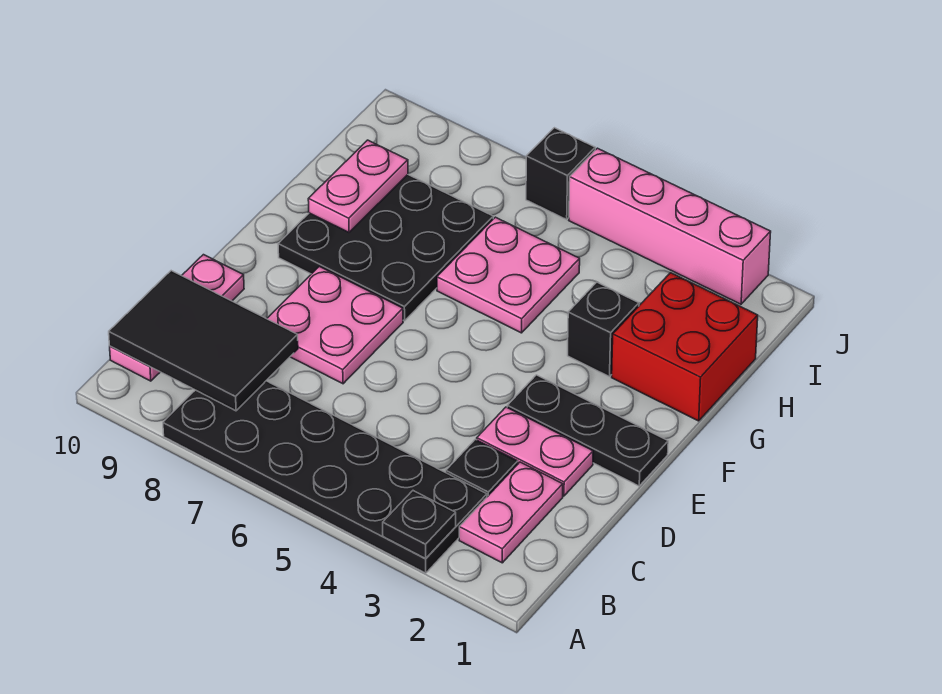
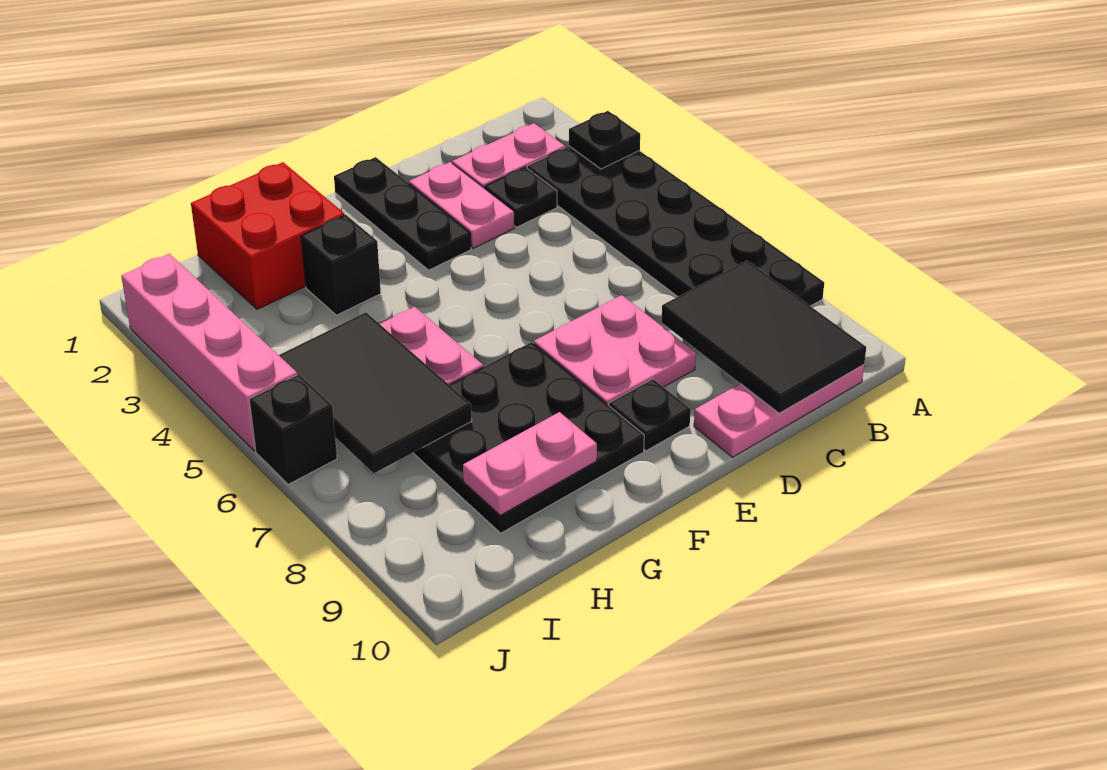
none -> black 1x1 plate [609,379,691,451]
none -> black 2x3 tile [279,312,472,473]

